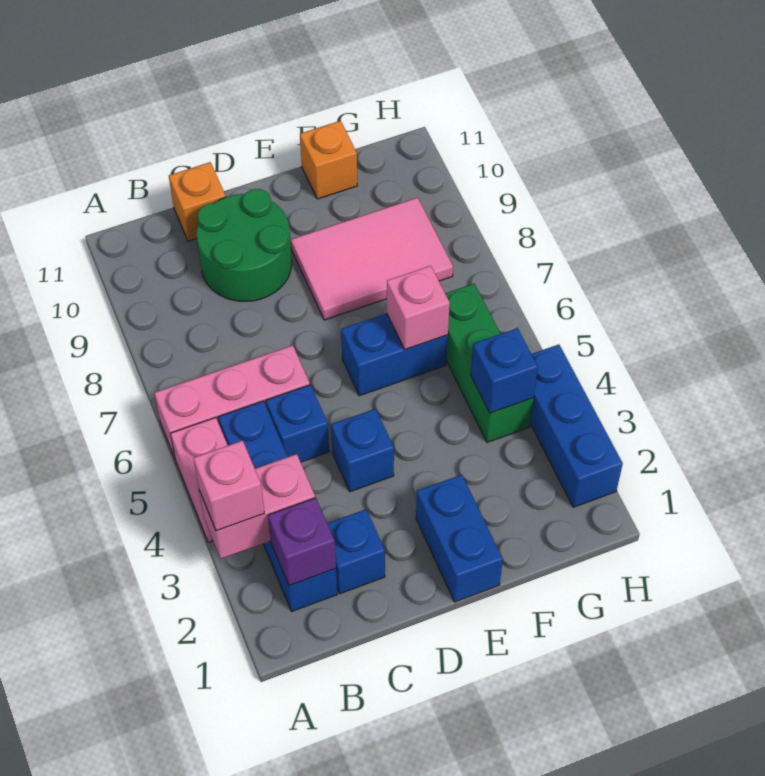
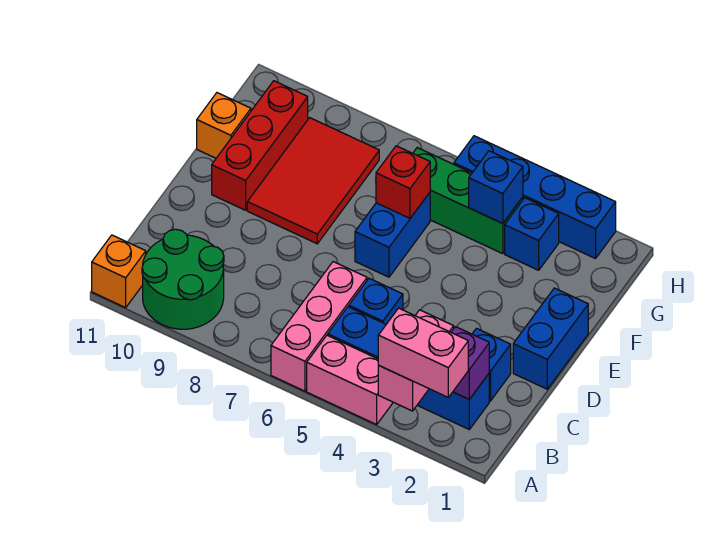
pink 1x1 brick [193,441,264,531] -> pink 1x2 brick [378,308,468,397]
green 2x2 round brick [196,189,292,301] -> green 2x2 round brick moved to [142,229,224,329]
orange 1x1 brick [169,162,226,241] -> orange 1x1 brick moved to [92,235,146,308]
blue 1x1 brick [331,409,394,492] -> blue 1x1 brick moved to [505,198,559,270]
blue 1x2 brick [416,475,503,602] -> blue 1x2 brick turned to [513,288,588,389]
pink 2x3 tile [291,198,453,320] -> red 2x3 tile [247,118,379,244]
none -> red 1x3 brick [212,81,308,210]
pink 1x1 brick [387,266,450,349] -> red 1x1 brick [376,146,430,218]
blue 1x3 brick [530,344,623,507] -> blue 1x4 brick [454,136,616,259]

